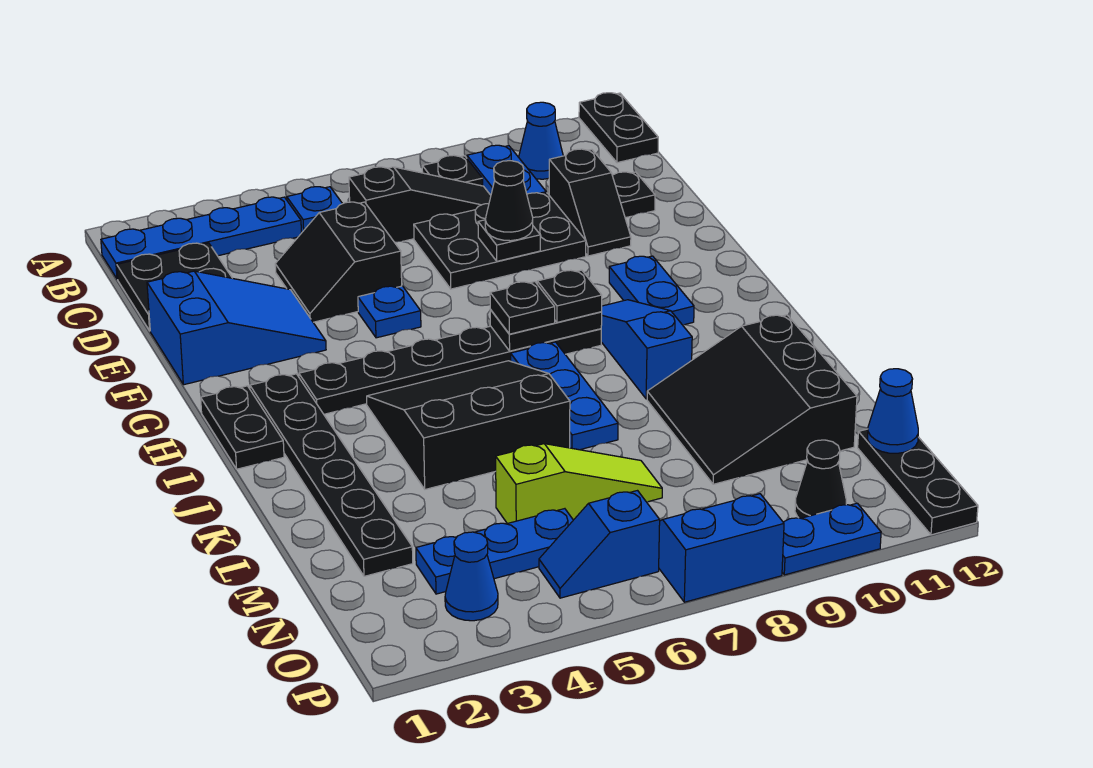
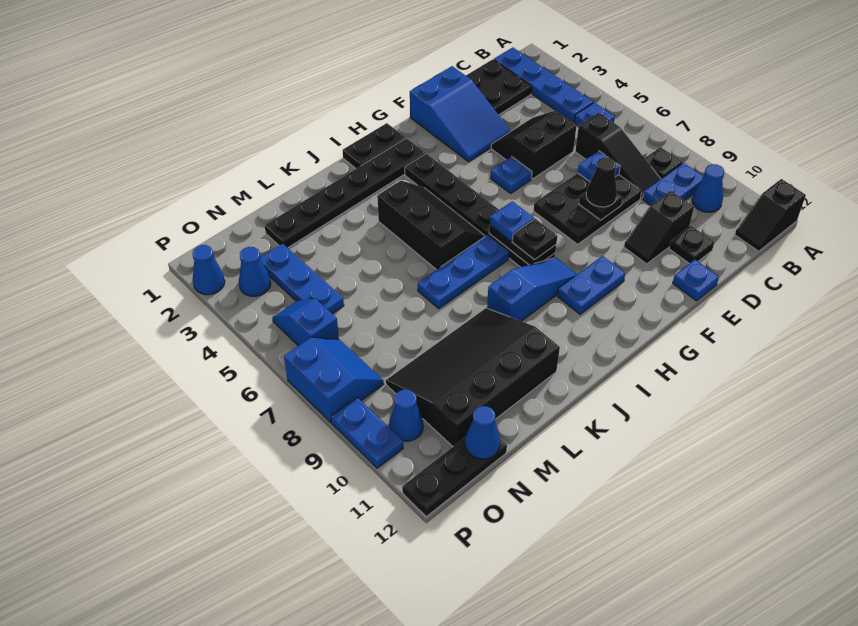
black 1x2 plate [579,93,658,163] -> black 1x2 slope [735,179,806,251]
black 2x3 plate [414,193,586,289] -> black 2x3 plate turned to [534,173,642,244]
none -> blue 1x1 plate [578,151,620,182]
none -> blue 1x1 plate [673,259,719,301]
black 1x1 plate [490,282,555,334] -> blue 1x1 plate [490,201,534,241]
black 3x3 slope [367,361,570,489] -> black 2x3 slope [377,181,485,270]
black 3x3 slope [647,315,857,484] -> black 3x4 slope [386,308,560,446]
lime 1x3 slope [496,444,662,524] -> none
black 1x1 cone [795,440,846,518] -> blue 1x1 cone [389,389,423,441]
none -> blue 1x1 cone [192,245,225,295]

